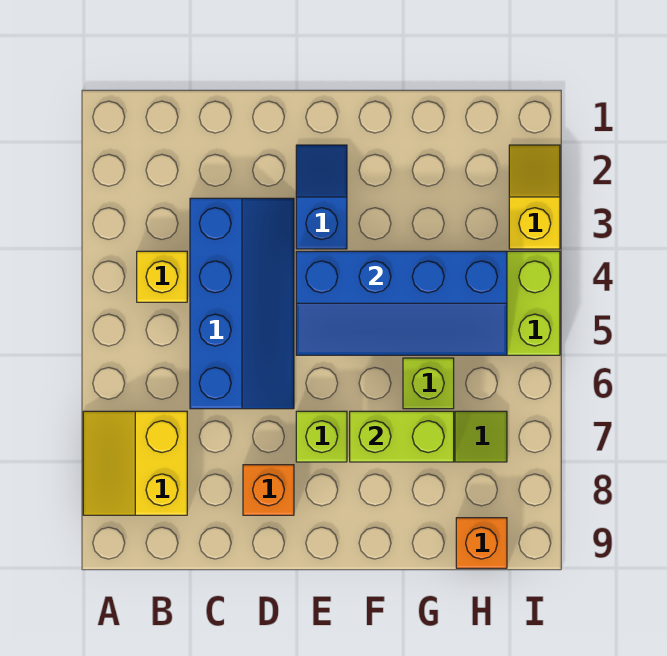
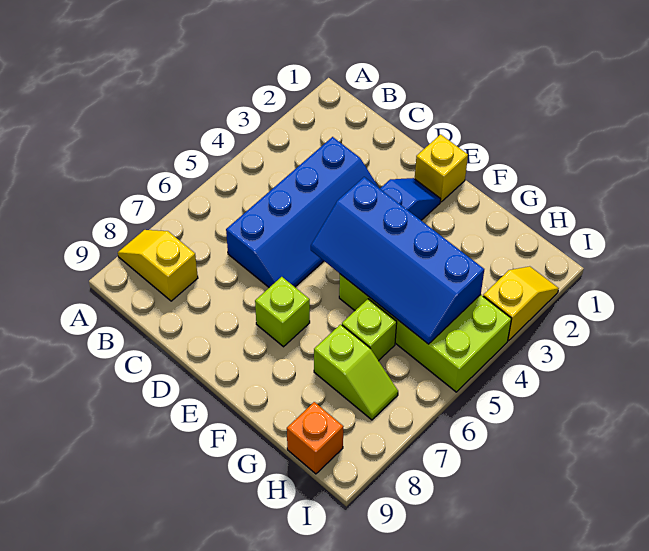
yellow 2x2 slope [83,411,187,515] -> yellow 1x2 slope [118,230,198,301]
yellow 1x1 brick [137,251,187,302] -> yellow 1x1 brick moved to [415,134,468,202]
orange 1x1 brick [243,465,294,515] -> none
lime 1x2 brick [350,411,454,462] -> none

